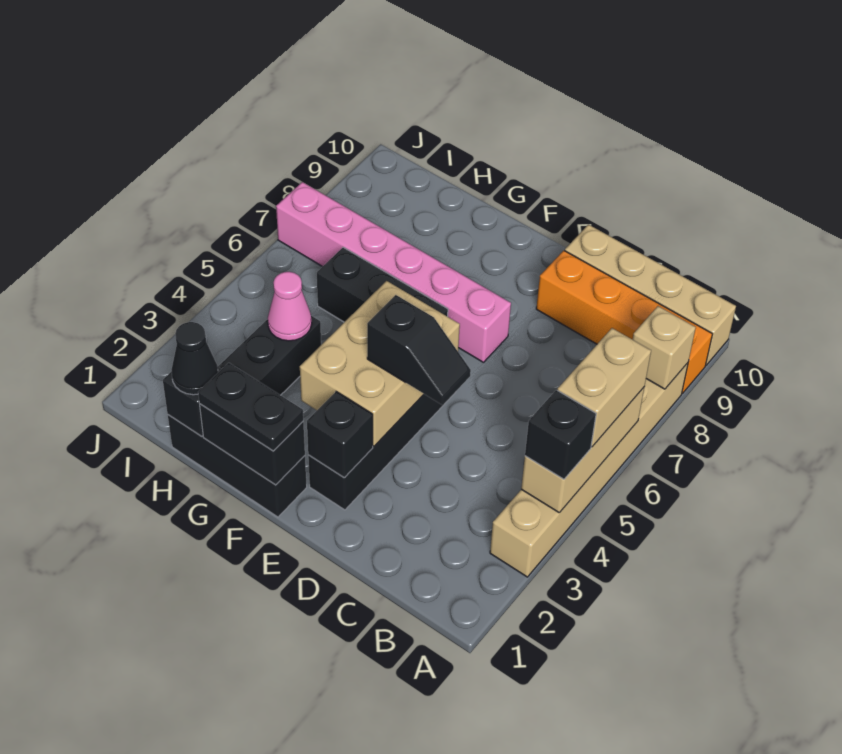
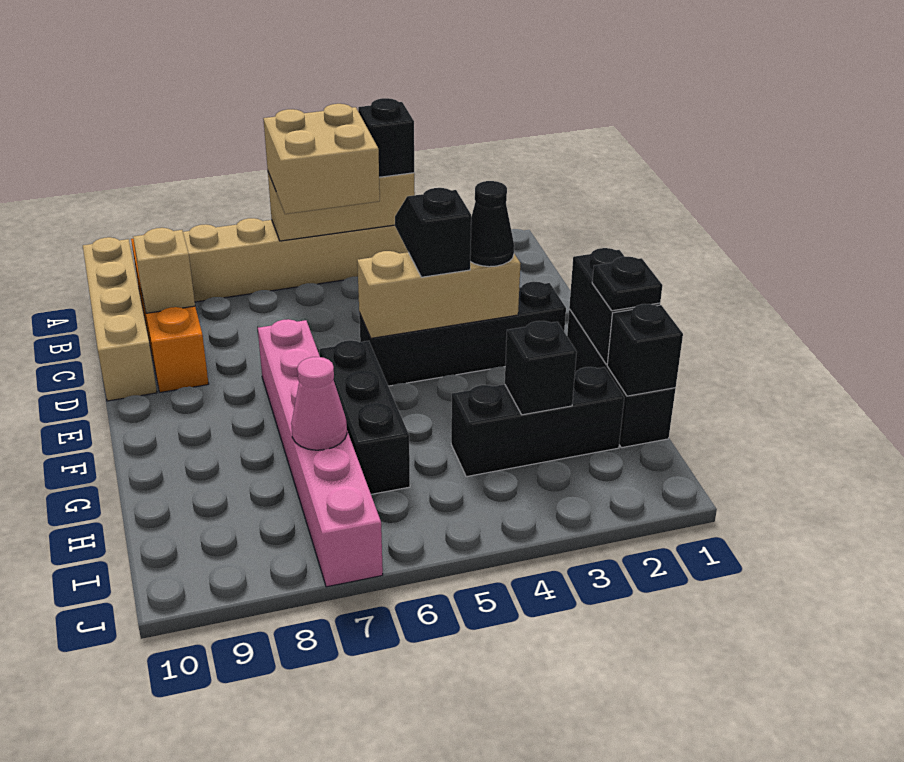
tan 1x2 brick [557,328,651,447] -> tan 2x2 brick [263,104,380,214]
tan 1x1 brick [633,306,696,389] -> tan 1x1 brick moved to [133,228,195,313]
black 1x1 brick [307,392,373,478] -> black 1x1 brick moved to [505,321,577,415]
tan 2x3 brick [300,281,460,446] -> tan 1x3 brick [357,251,521,338]
black 1x2 plate [198,363,303,451] -> black 1x1 plate [592,257,662,311]
black 1x1 cone [171,322,218,395] -> black 1x1 cone moved to [470,181,514,267]
pink 1x1 cone [268,272,312,341] -> pink 1x1 cone moved to [291,357,347,450]

